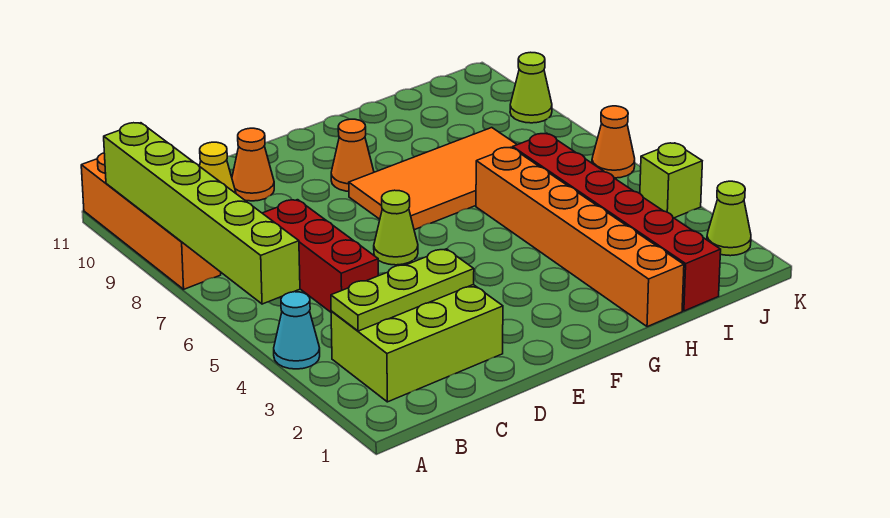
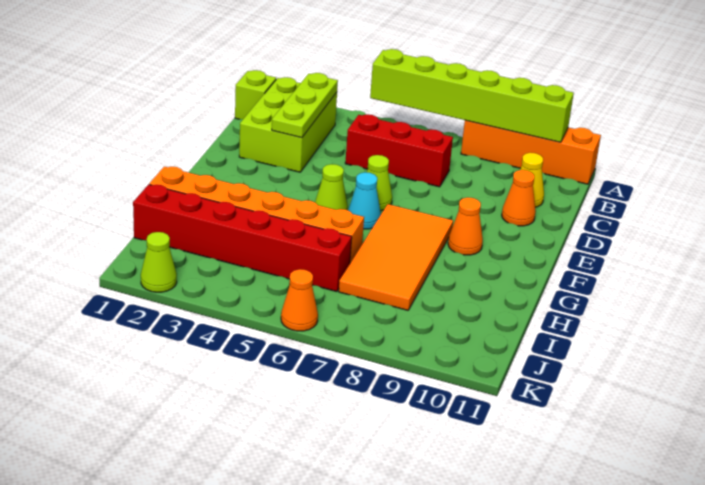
cyan 1x1 cone [274,292,320,369] -> cyan 1x1 cone moved to [348,172,381,229]
lime 1x1 brick [640,143,702,218] -> lime 1x1 brick moved to [235,70,276,119]
lime 1x1 cone [510,52,552,123] -> lime 1x1 cone moved to [315,164,348,210]

